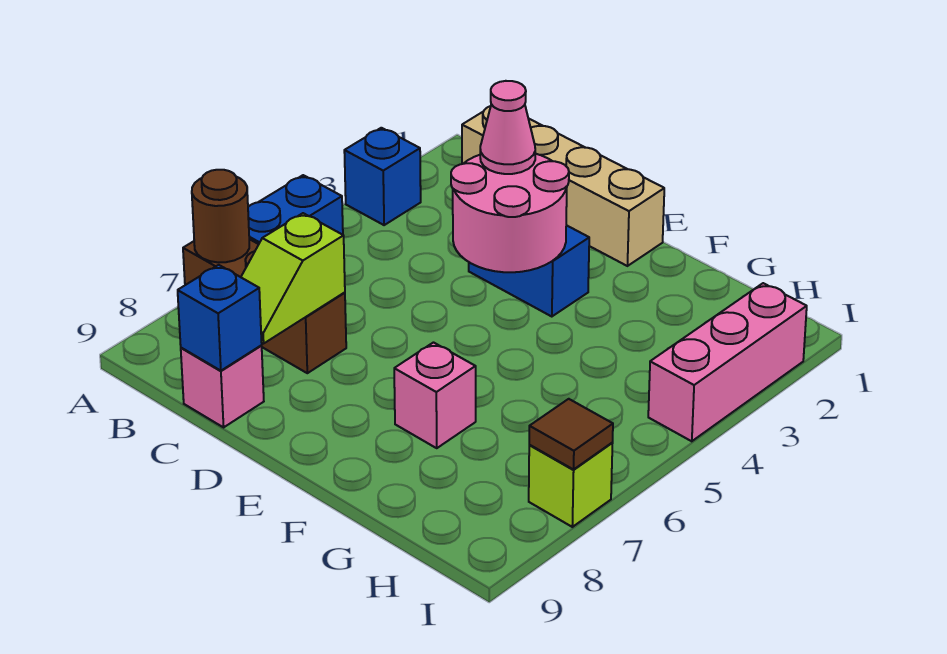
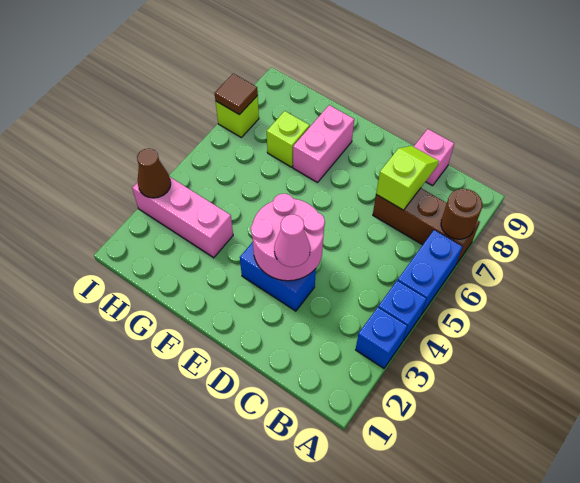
tan 1x4 brick [462,106,664,266] -> none
blue 1x1 brick [178,265,262,371] -> blue 1x1 brick moved to [378,281,426,341]
pink 1x1 brick [394,343,476,448] -> pink 1x2 brick [293,105,354,183]
none -> lime 1x1 brick [267,111,310,167]
pink 1x3 brick [648,283,807,441] -> pink 1x3 brick turned to [132,177,233,258]
none -> brown 1x1 cone [137,149,171,198]

